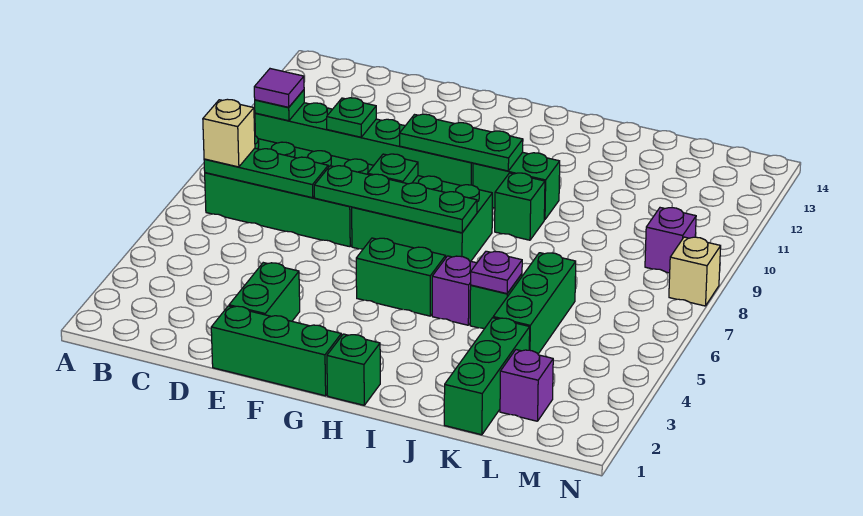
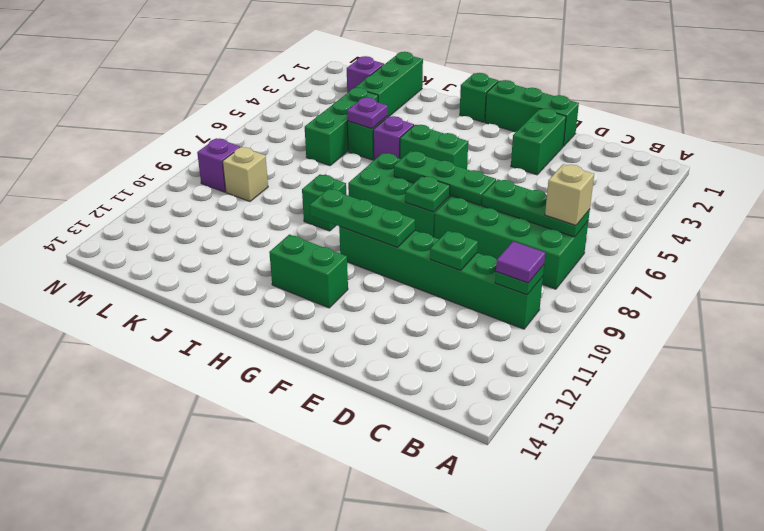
green 1x4 plate [314,166,477,233] -> green 1x3 plate [394,151,496,205]
green 1x2 brick [473,152,560,220] -> green 1x2 brick moved to [269,234,348,308]
tan 1x1 brick [669,237,721,306] -> tan 1x1 brick moved to [223,147,268,201]

